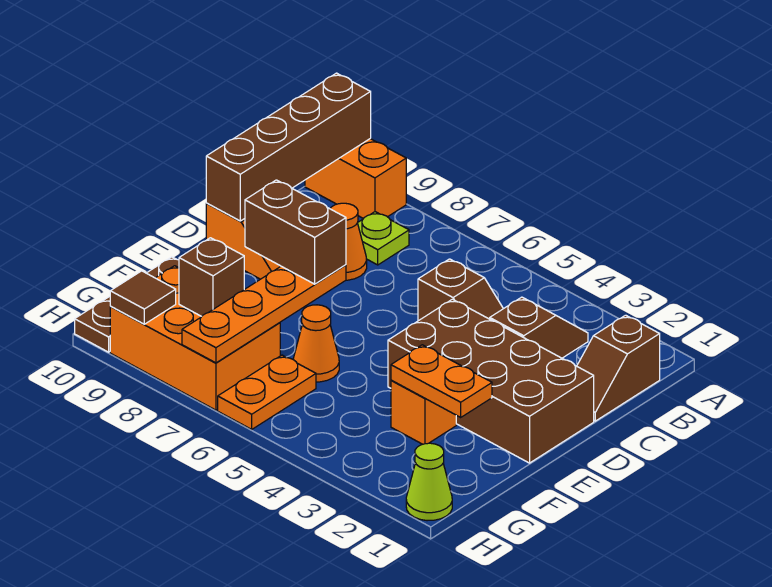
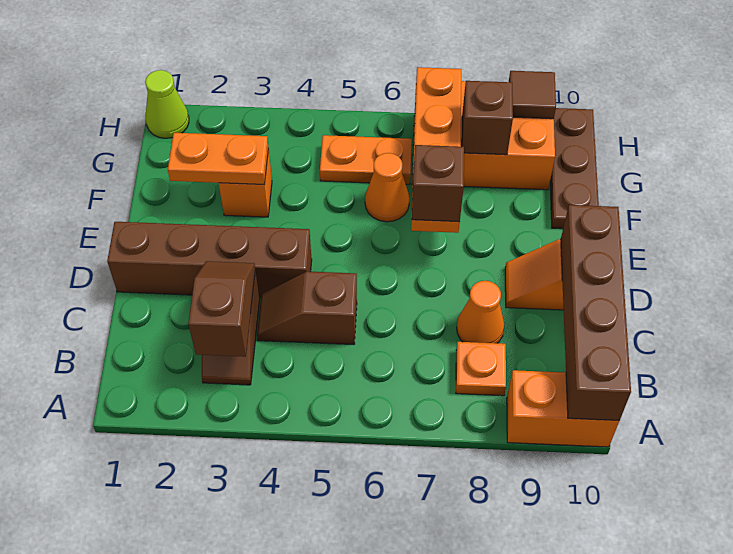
brown 1x2 slope [577,315,660,421] -> brown 1x2 slope moved to [188,261,255,357]
lime 1x1 plate [358,212,409,265] -> orange 1x1 plate [456,342,506,396]
brown 2x4 brick [388,299,594,463] -> brown 1x4 brick [107,222,312,298]
brown 1x2 brick [245,180,346,284] -> brown 1x1 brick [412,145,464,222]
orange 1x2 plate [218,355,316,429] -> orange 1x2 plate turned to [320,135,412,184]

